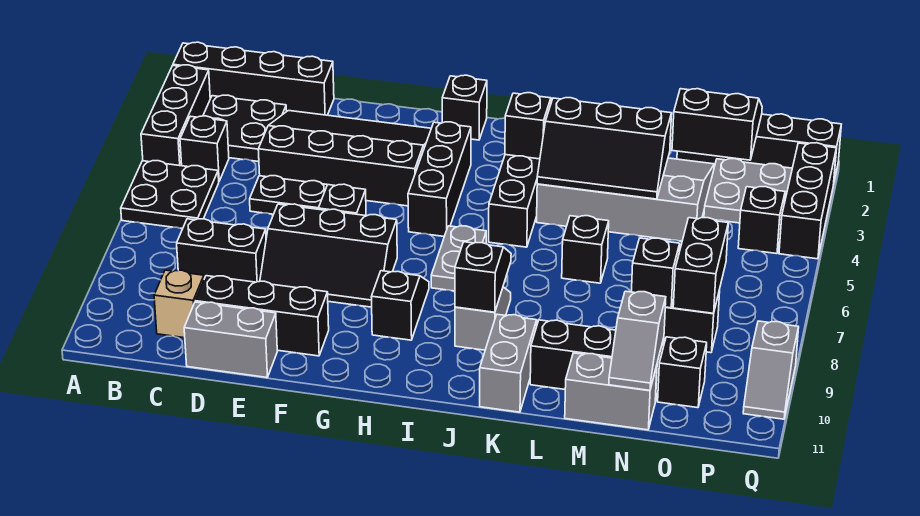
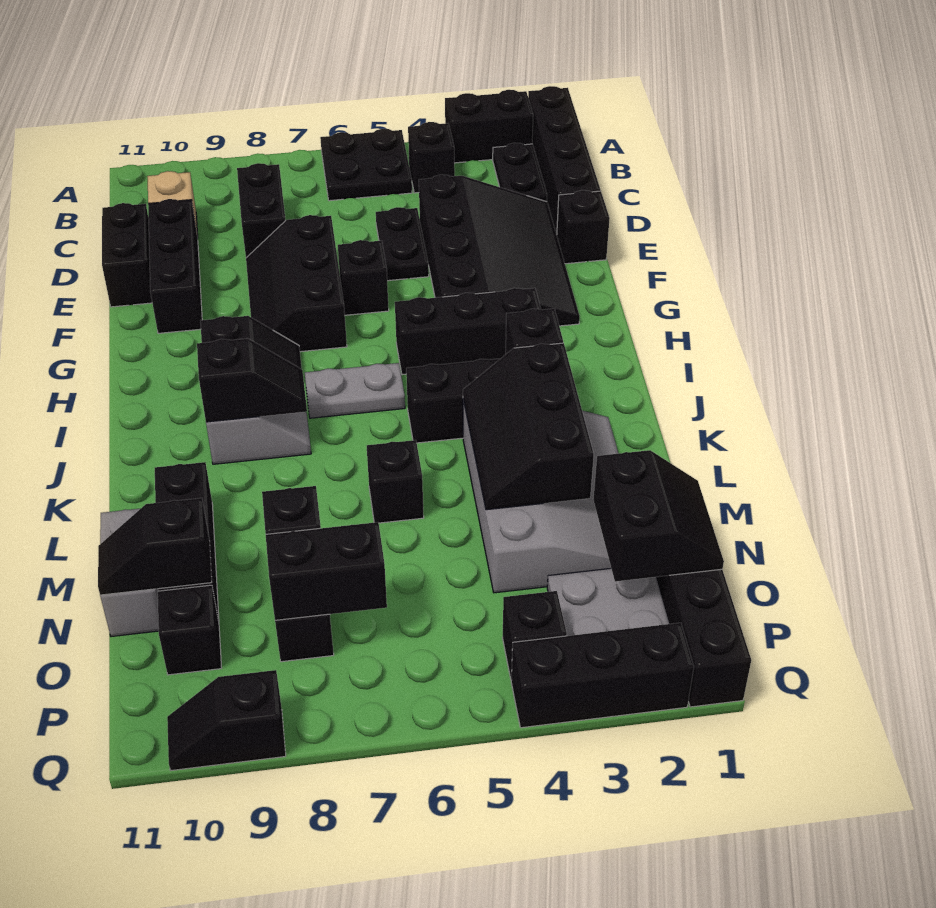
black 1x3 brick [141,65,210,166] -> black 1x2 brick [445,90,533,163]
black 2x2 plate [203,95,286,162] -> black 1x2 plate [493,143,547,202]
grey 1x2 brick [184,302,277,378] -> black 1x2 brick [102,203,152,307]
black 1x1 brick [442,75,487,140] -> black 1x1 brick moved to [557,190,610,264]
grey 1x2 brick [480,314,537,412] -> none
grey 1x2 slope [609,291,666,390] -> black 1x2 slope [98,498,212,595]
grey 1x2 slope [743,321,799,419] -> black 1x2 slope [167,670,286,770]

